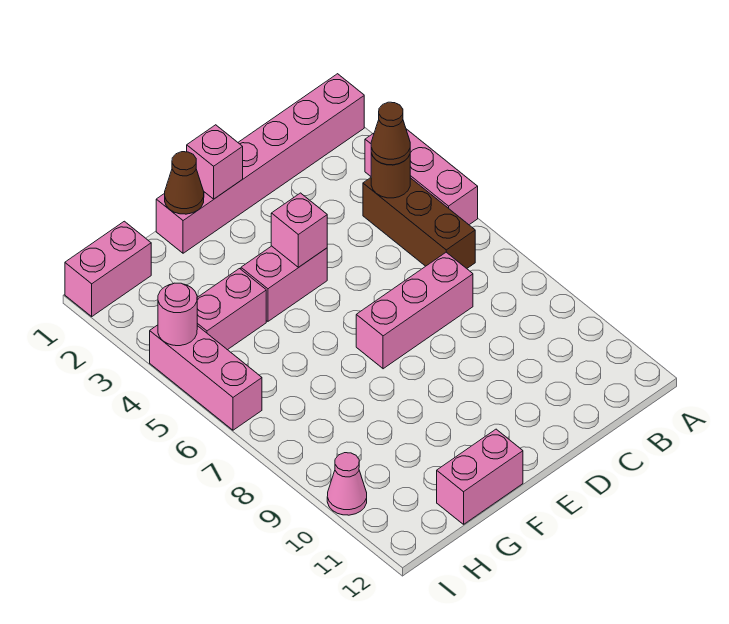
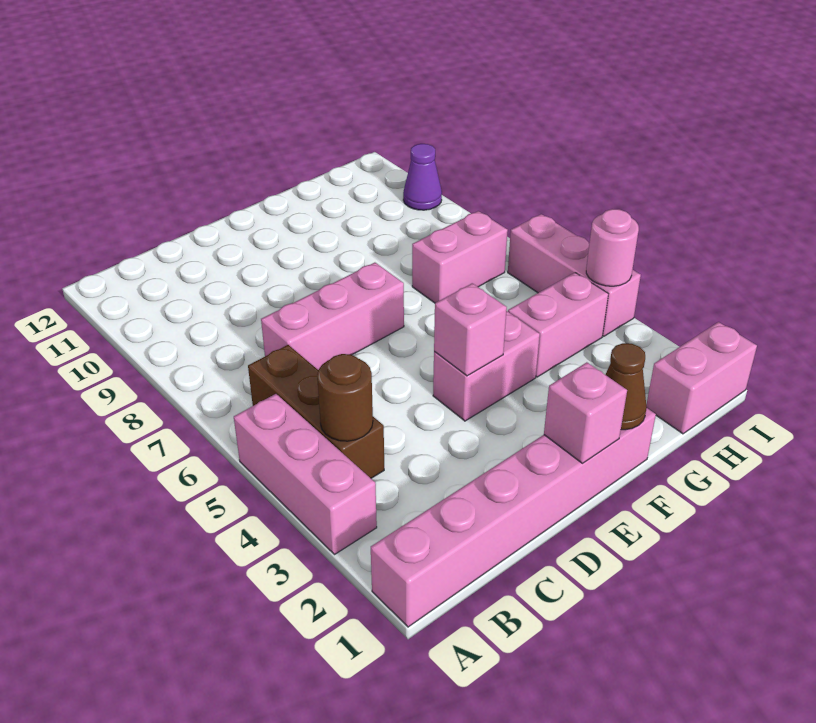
brown 1x1 cone [371,102,410,165] -> none
pink 1x2 brick [437,429,523,524] -> pink 1x2 brick moved to [412,211,508,303]
pink 1x1 cone [327,453,367,515] -> purple 1x1 cone [403,144,442,210]

